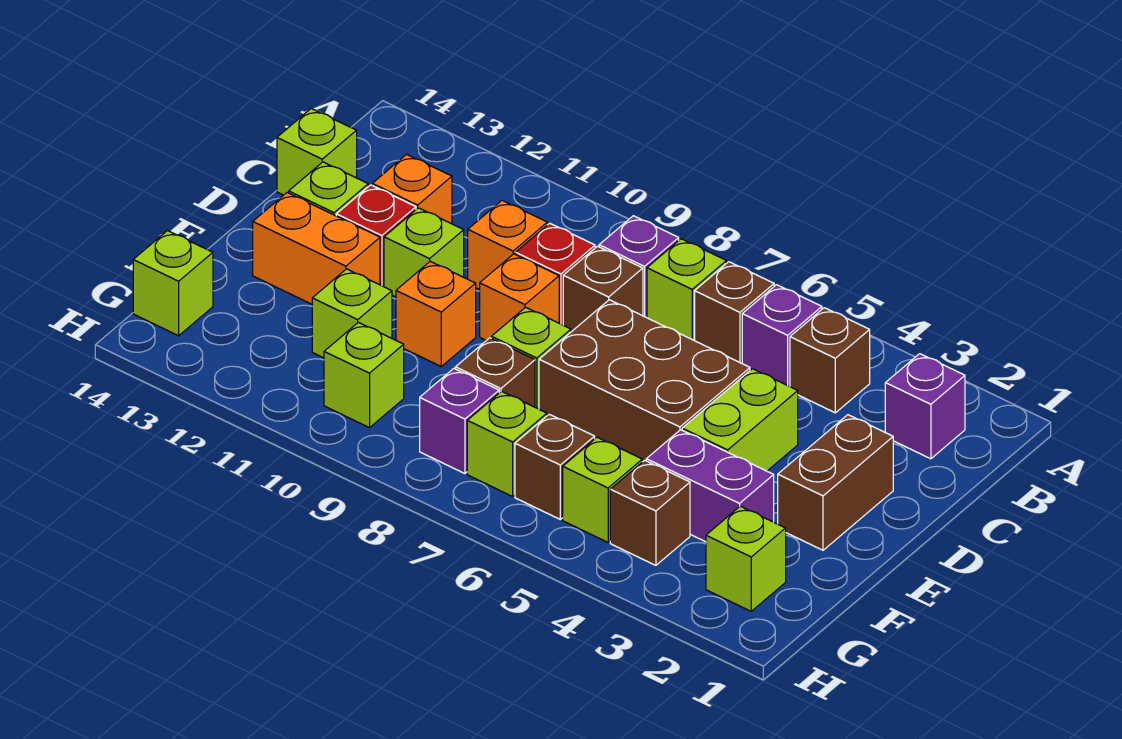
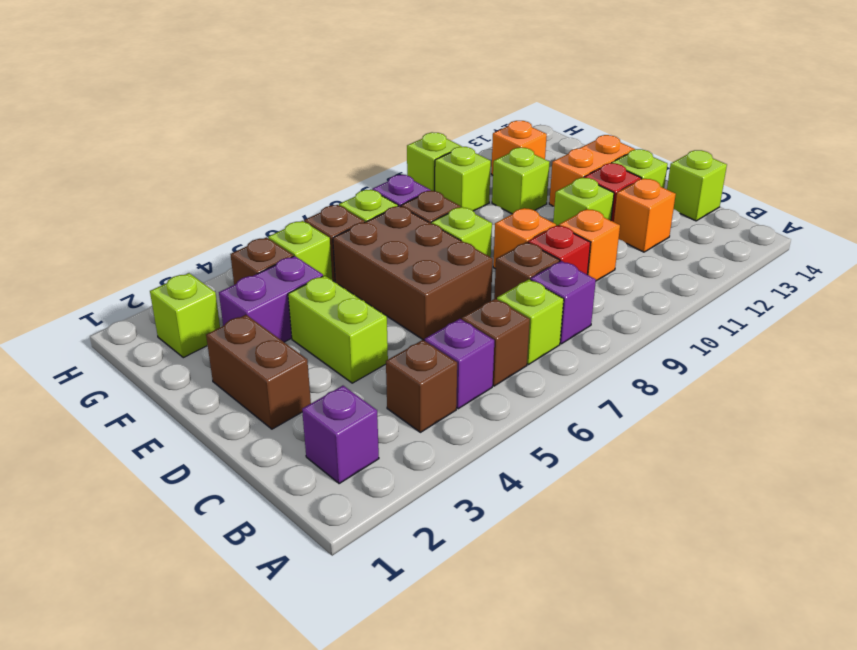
brown 2x3 brick [539,300,750,462] -> brown 2x3 brick turned to [333,206,493,341]
orange 1x1 brick [396,261,476,366] -> orange 1x1 brick moved to [491,121,547,175]
lime 1x1 brick [133,231,213,336] -> lime 1x1 brick moved to [407,132,461,191]

